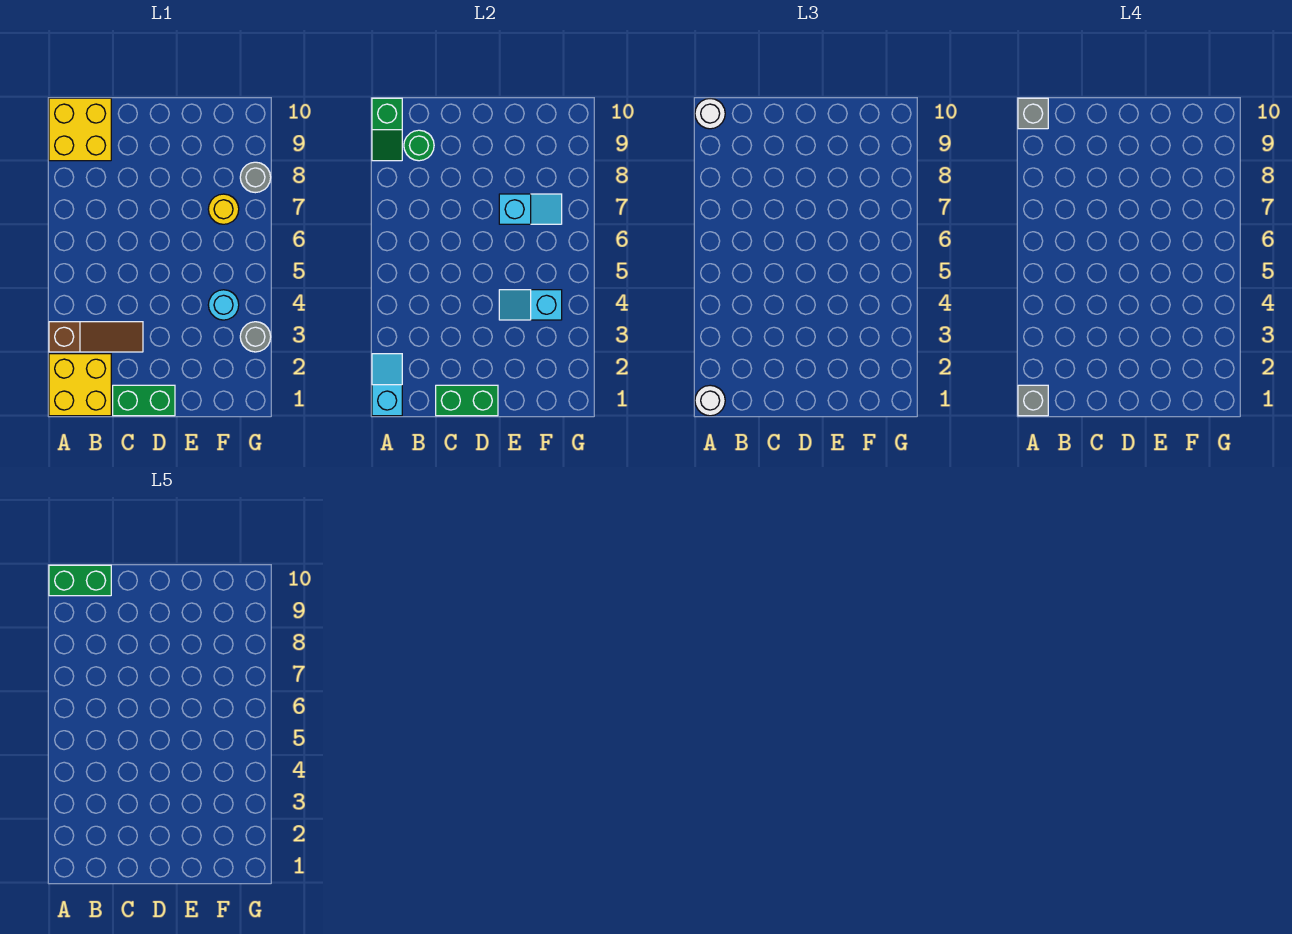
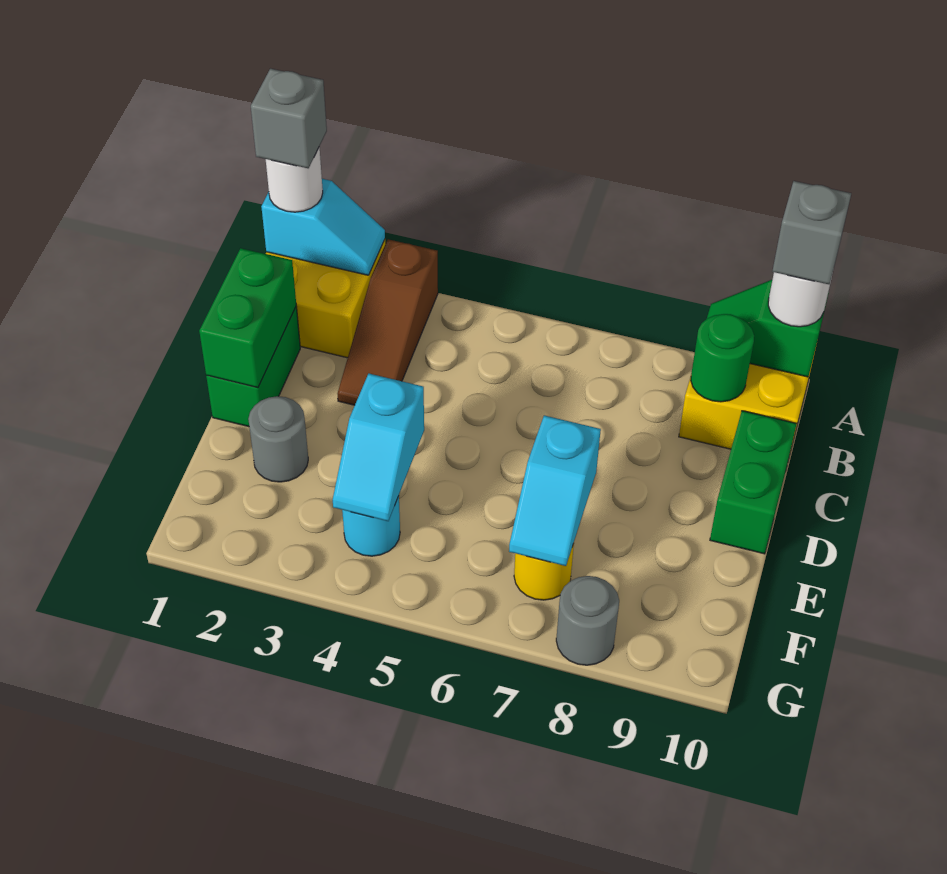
green 1x2 brick [49,565,111,596] -> green 1x2 brick moved to [710,411,797,554]
cyan 1x2 slope [499,290,562,320] -> cyan 1x2 slope turned to [333,374,424,521]
grey 1x1 round brick [240,322,271,352] -> grey 1x1 round brick moved to [248,396,308,482]

